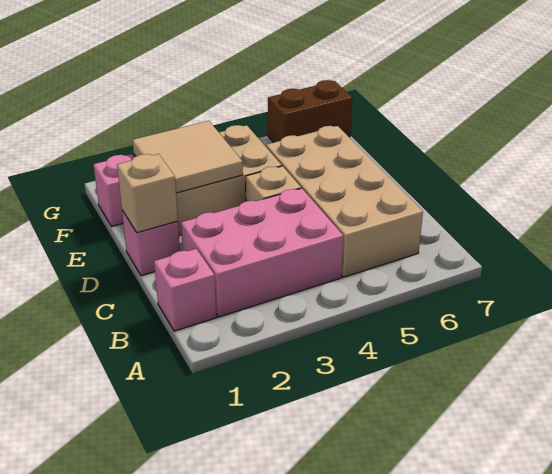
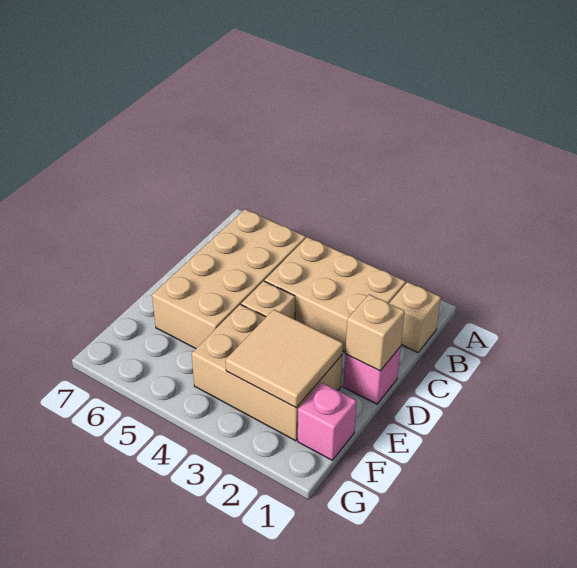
pink 1x1 brick [154,249,216,331] -> tan 1x1 brick [389,282,441,353]
pink 2x3 brick [181,188,343,317] -> tan 2x3 brick [265,237,406,352]
brown 1x2 brick [268,80,352,143] -> none

